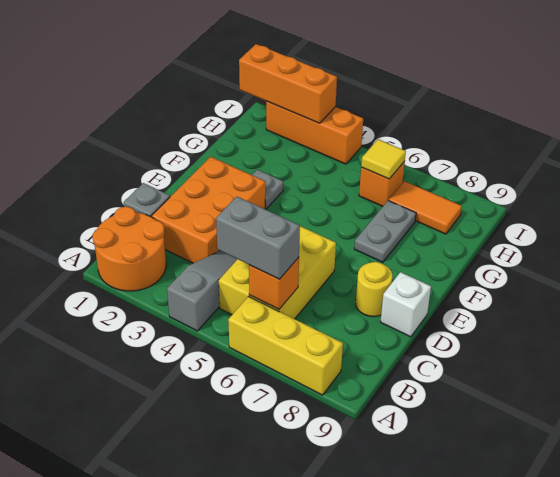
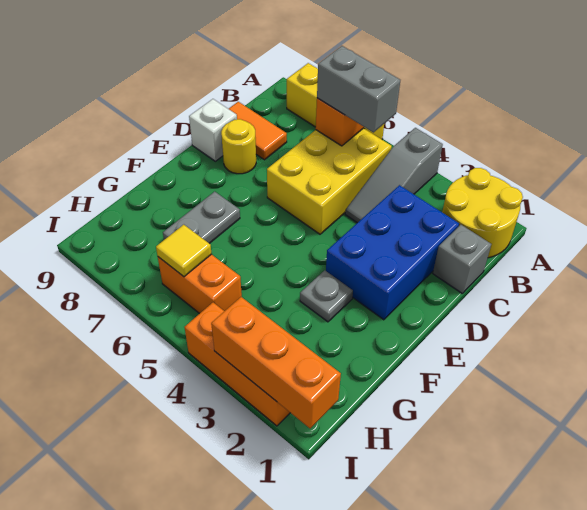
orange 2x2 round brick [92,207,166,291] -> yellow 2x2 round brick [442,168,523,258]
orange 2x3 brick [152,157,266,263] -> blue 2x3 brick [326,185,459,320]
orange 1x1 brick [359,161,405,206] -> orange 1x2 brick [158,254,242,314]
orange 1x2 tile [389,181,462,234] -> orange 1x2 tile moved to [229,102,287,160]

